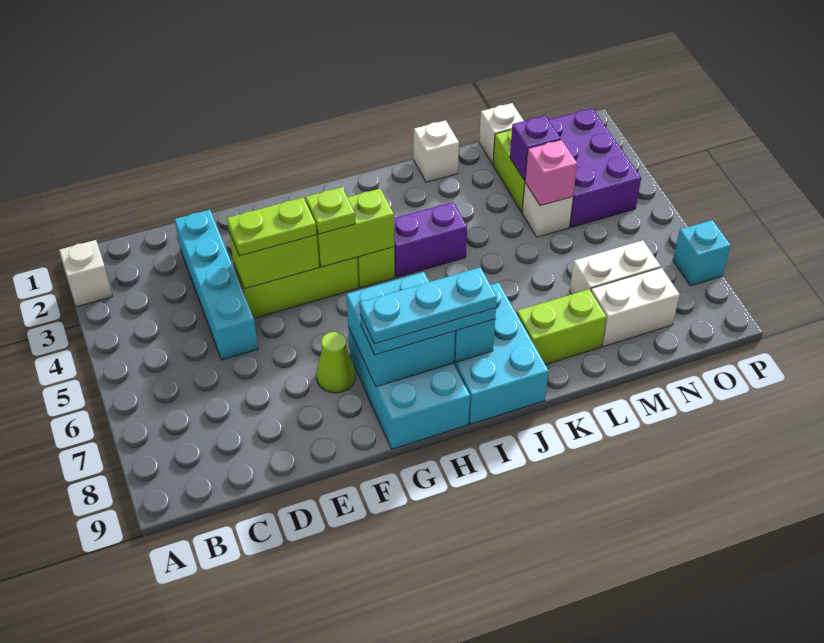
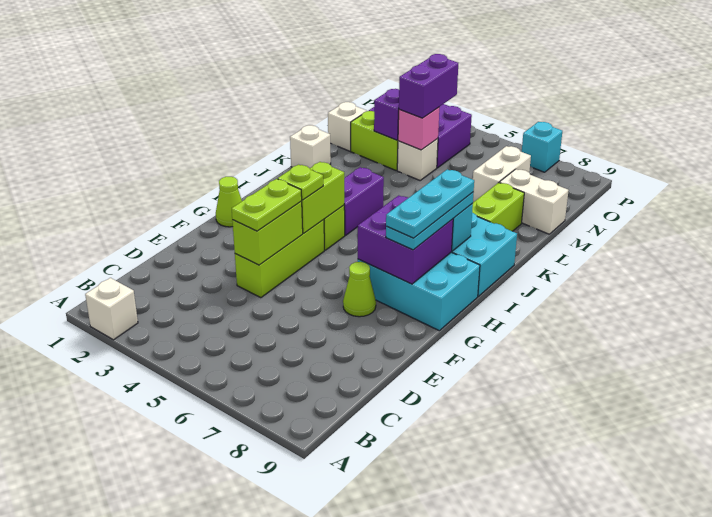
cyan 1x4 brick [175,210,258,360] -> none
none -> lime 1x1 cone [216,177,242,227]
cyan 2x2 brick [346,272,455,387] -> purple 2x2 brick [358,195,453,284]
none -> purple 1x2 brick [399,54,458,118]
white 1x2 brick [591,268,680,347] -> white 1x2 brick turned to [500,169,569,234]

